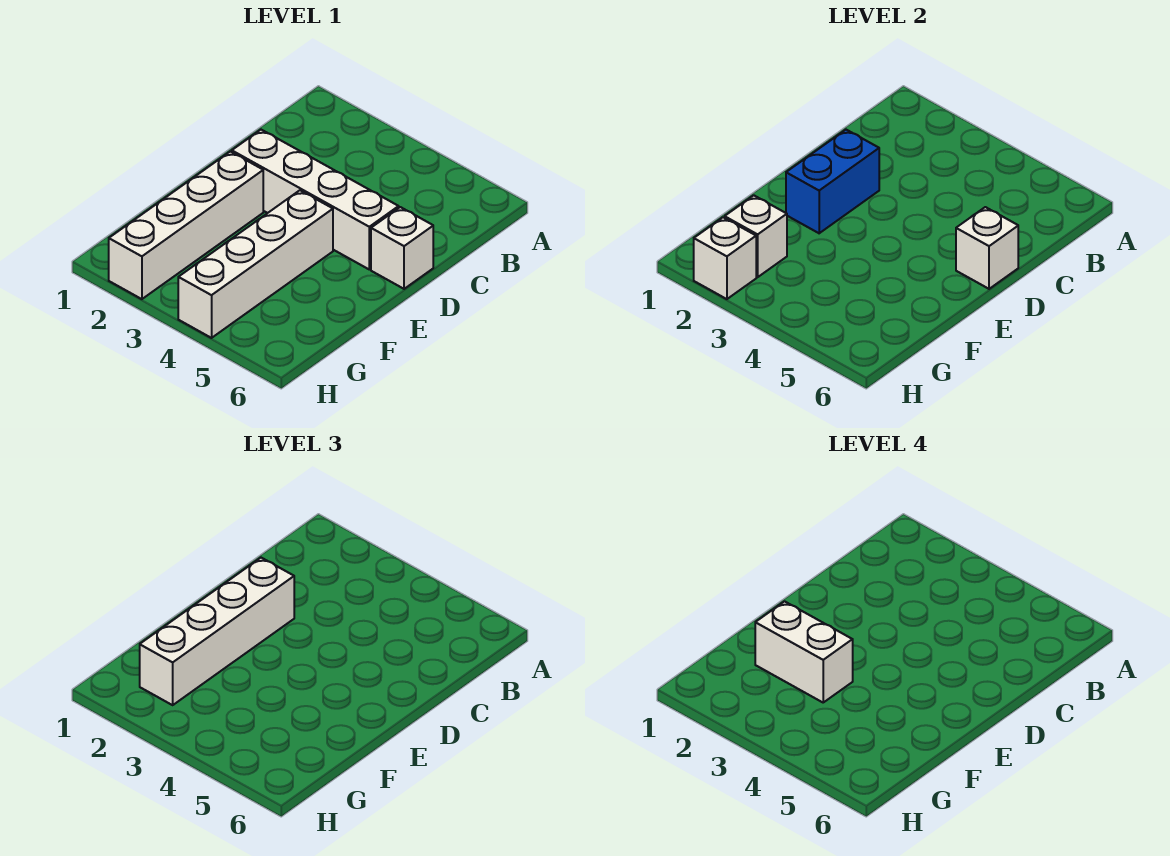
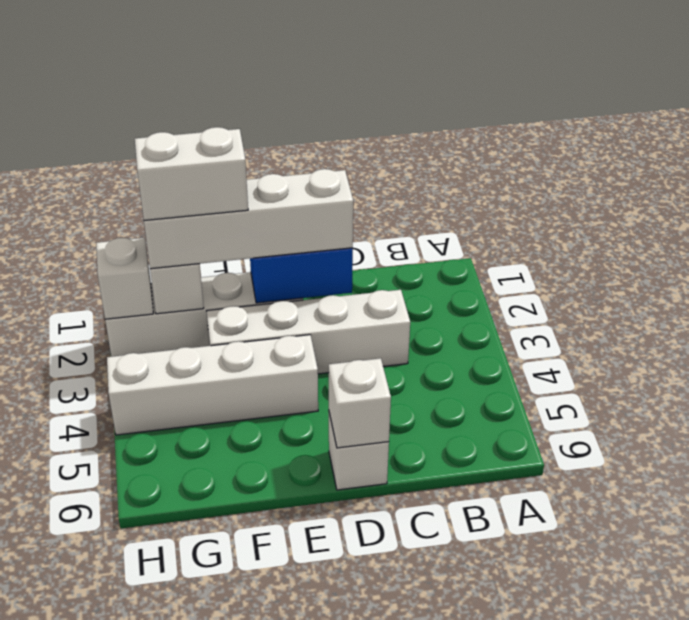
white 1x4 brick [232,130,399,269] -> white 1x4 brick turned to [207,290,410,374]
white 1x2 brick [755,601,853,702] -> white 1x2 brick turned to [135,127,248,221]

